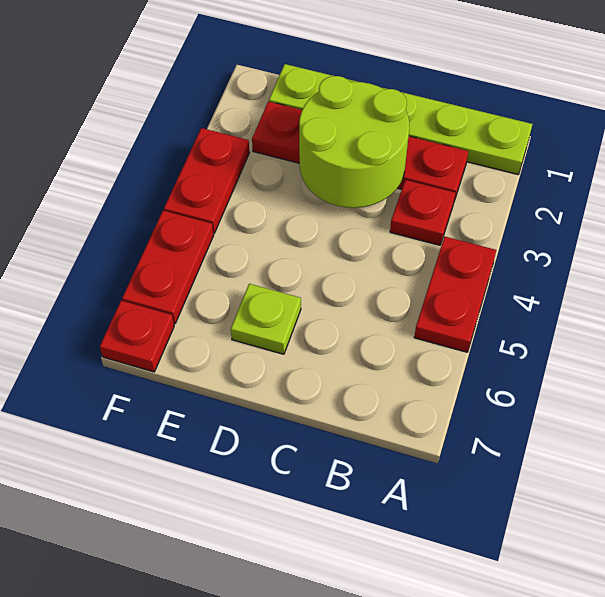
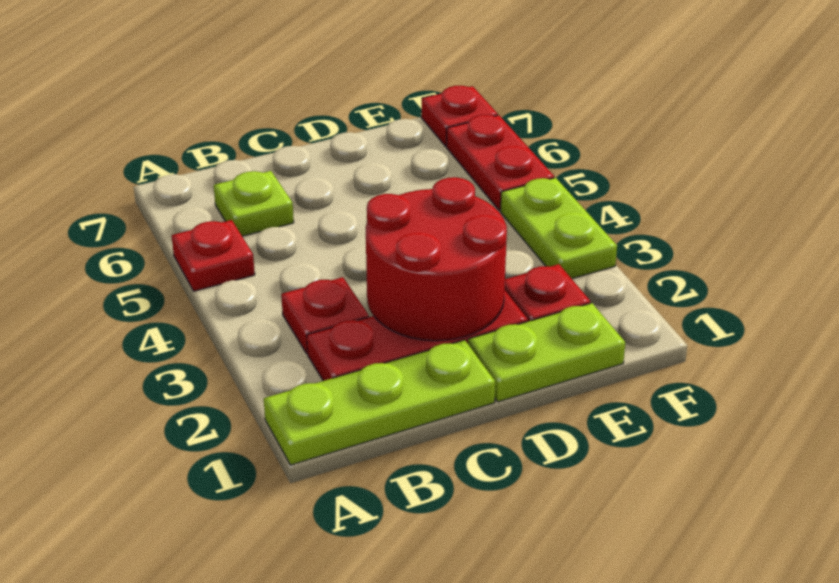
red 1x2 plate [414,237,496,352] -> red 1x1 plate [172,220,255,291]
lime 2x2 round brick [299,76,409,208] -> red 2x2 round brick [366,177,507,341]
lime 1x1 plate [231,284,301,354] -> lime 1x1 plate moved to [214,171,294,236]
red 1x2 plate [164,128,249,233] -> lime 1x2 plate [500,178,617,279]

